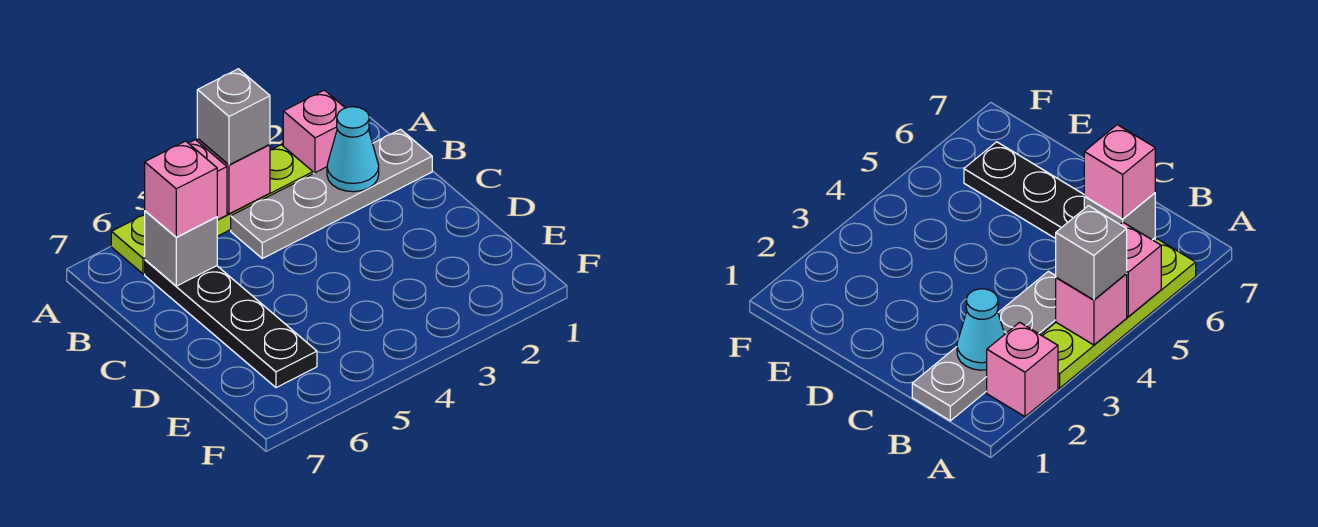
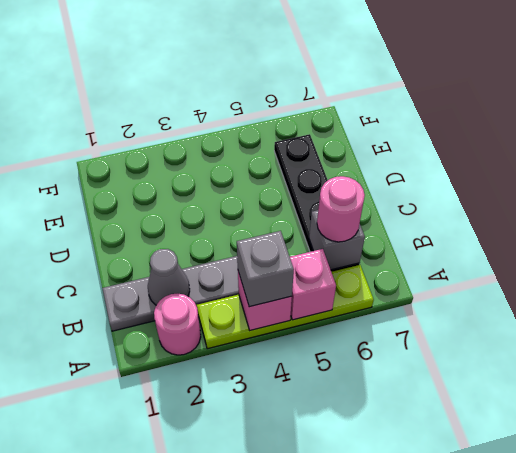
pink 1x1 brick [283,90,345,174] -> pink 1x1 round brick [154,294,201,355]
cyan 1x1 cone [327,107,379,192] -> grey 1x1 cone [148,249,190,305]
pink 1x1 brick [145,141,217,237] -> pink 1x1 round brick [317,176,365,242]

